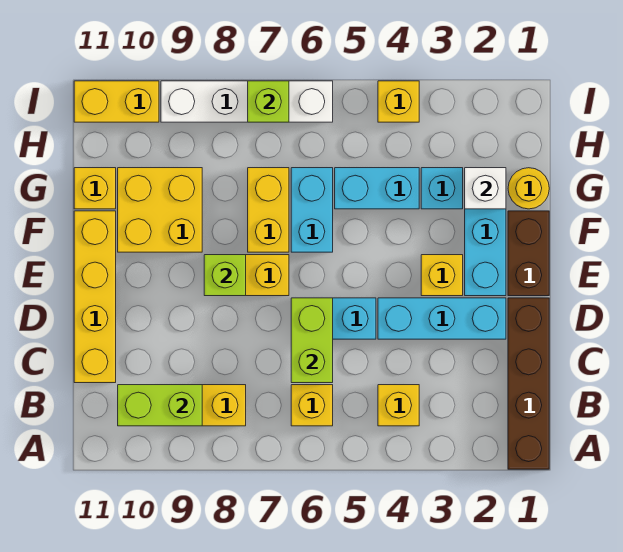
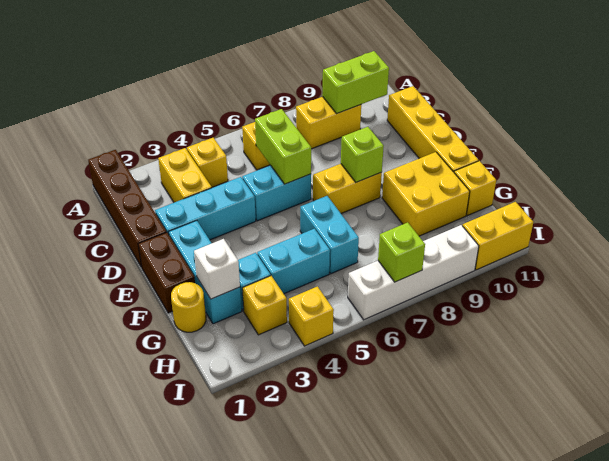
yellow 1x1 brick [421,255,463,296] -> yellow 1x1 brick moved to [242,276,287,335]
yellow 1x2 brick [248,168,289,252] -> yellow 1x2 brick moved to [158,148,212,202]

